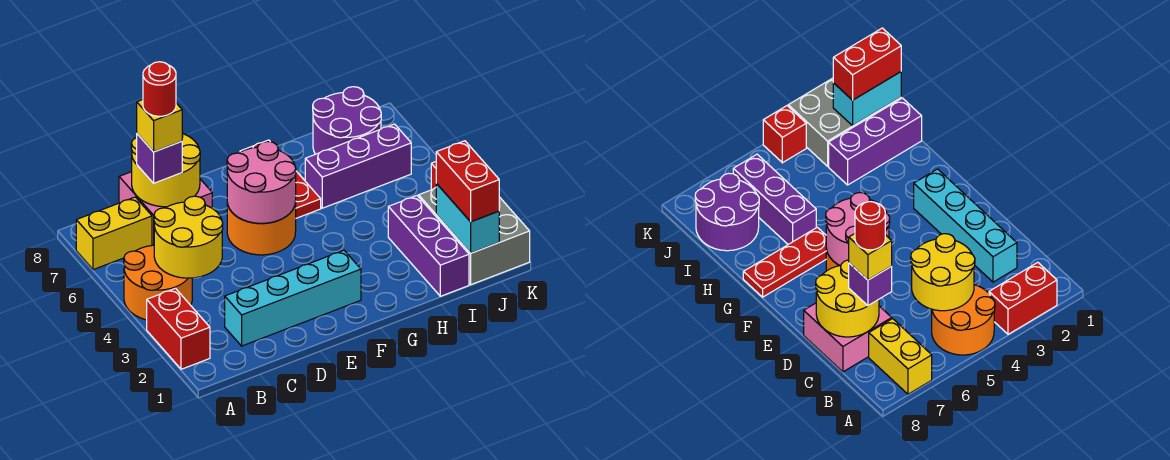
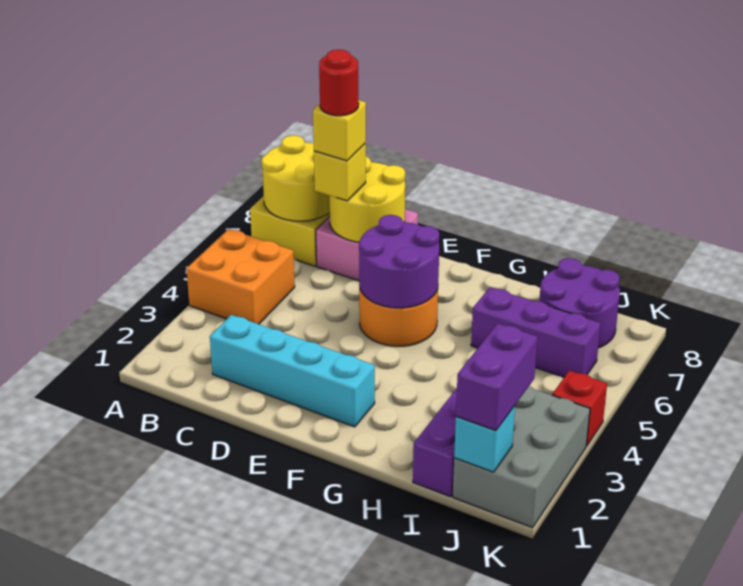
red 1x2 brick [147,288,210,369] -> none
orange 2x2 round brick [124,245,192,320] -> orange 2x2 brick [186,229,295,324]
yellow 2x2 round brick [154,196,223,278] -> yellow 2x2 round brick moved to [262,135,329,221]
purple 1x1 brick [137,134,182,183] -> yellow 1x1 brick [314,144,366,201]
pink 2x2 round brick [227,141,296,223] -> purple 2x2 round brick [359,215,439,308]
red 1x3 plate [240,140,321,218] -> none
cyan 1x2 brick [436,184,499,253] -> cyan 1x1 brick [454,406,515,472]
red 1x2 brick [436,141,499,222] -> purple 1x2 brick [456,323,538,431]

